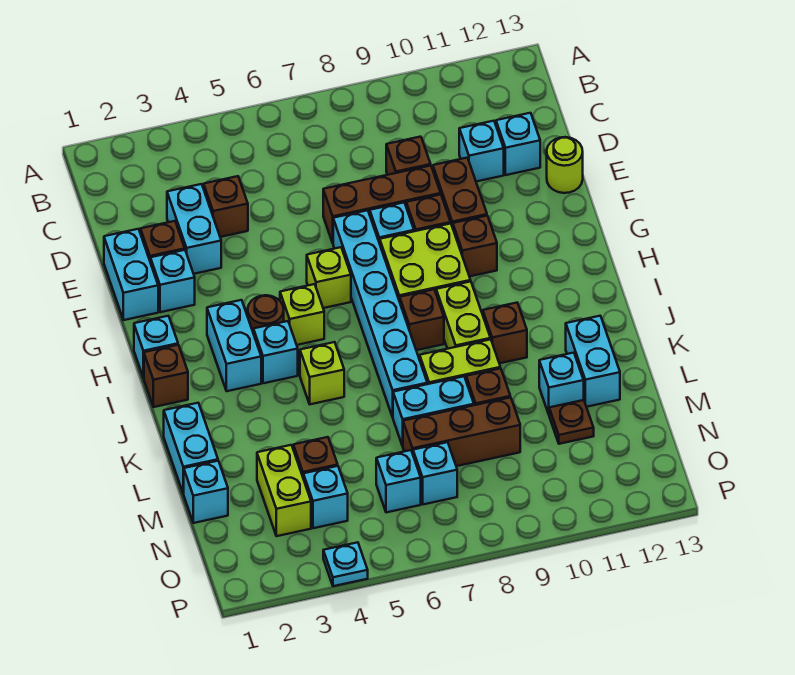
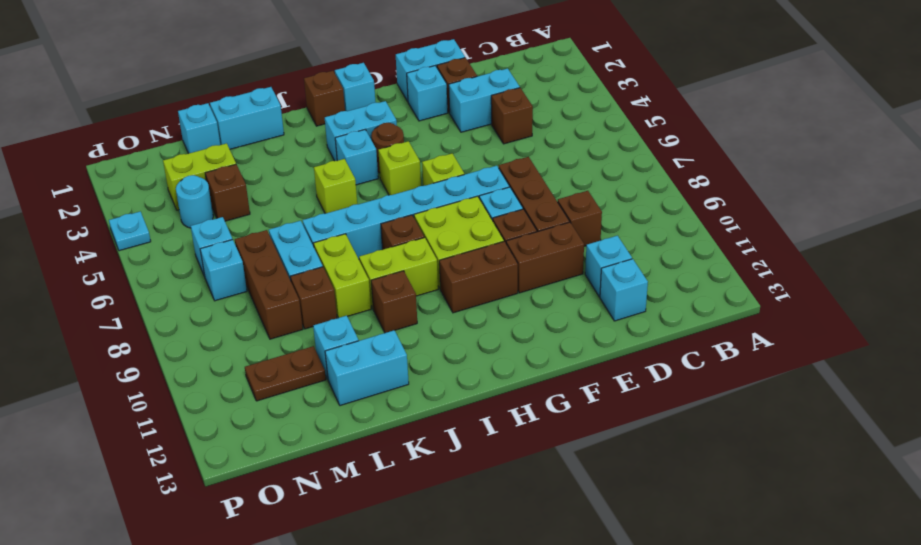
lime 1x1 round brick [547,137,583,193] -> none
brown 1x1 brick [453,216,497,276] -> brown 1x2 brick [439,241,518,313]
brown 1x1 plate [549,400,594,444] -> brown 1x2 plate [245,346,326,401]
cyan 1x1 brick [303,466,348,528] -> cyan 1x1 round brick [176,175,213,228]

